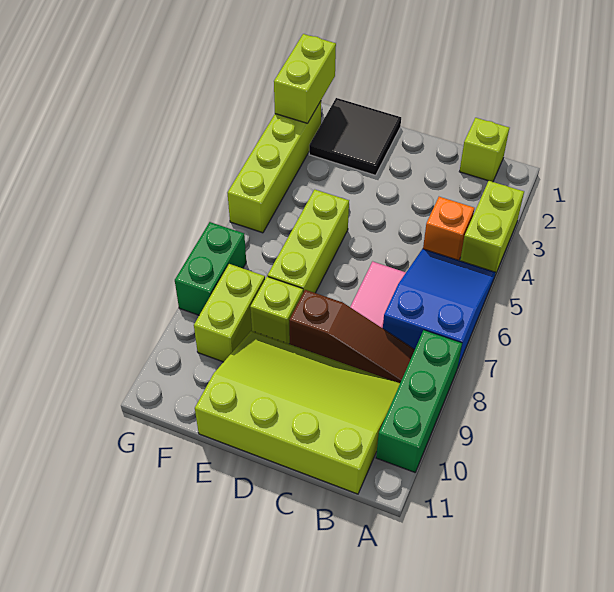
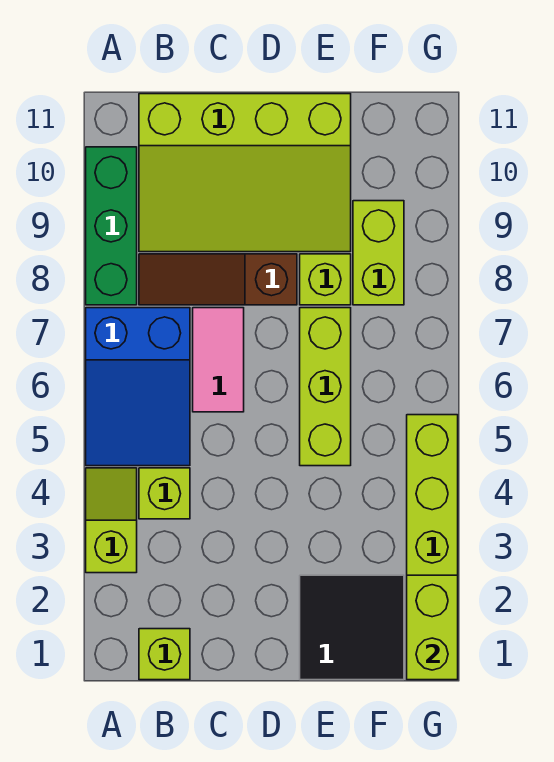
lime 1x2 brick [460,181,524,274] -> lime 1x2 slope [86,468,137,573]
orange 1x1 brick [423,197,474,260] -> lime 1x1 brick [139,468,190,519]
green 1x2 brick [175,222,246,315] -> none

